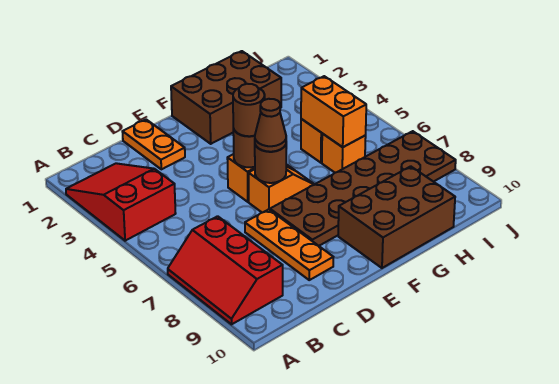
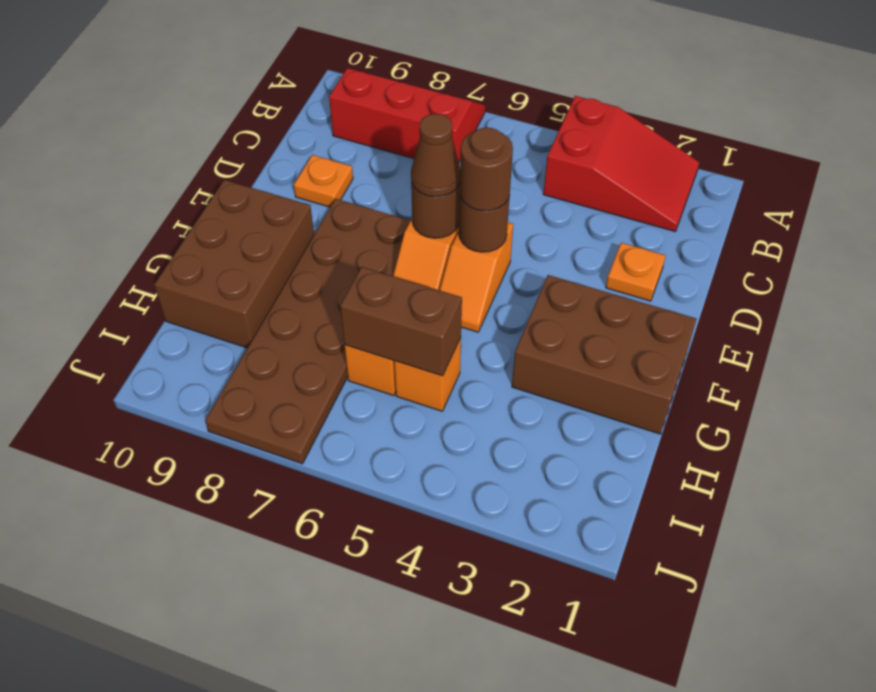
orange 1x2 plate [122,119,185,169] -> orange 1x1 plate [606,243,666,301]
orange 1x3 plate [245,209,333,280] -> orange 1x1 plate [294,155,353,207]
brown 2x3 brick [171,51,281,144] -> brown 2x3 brick turned to [512,275,697,434]
orange 1x2 brick [301,76,366,147] -> brown 1x2 brick [340,267,462,376]

